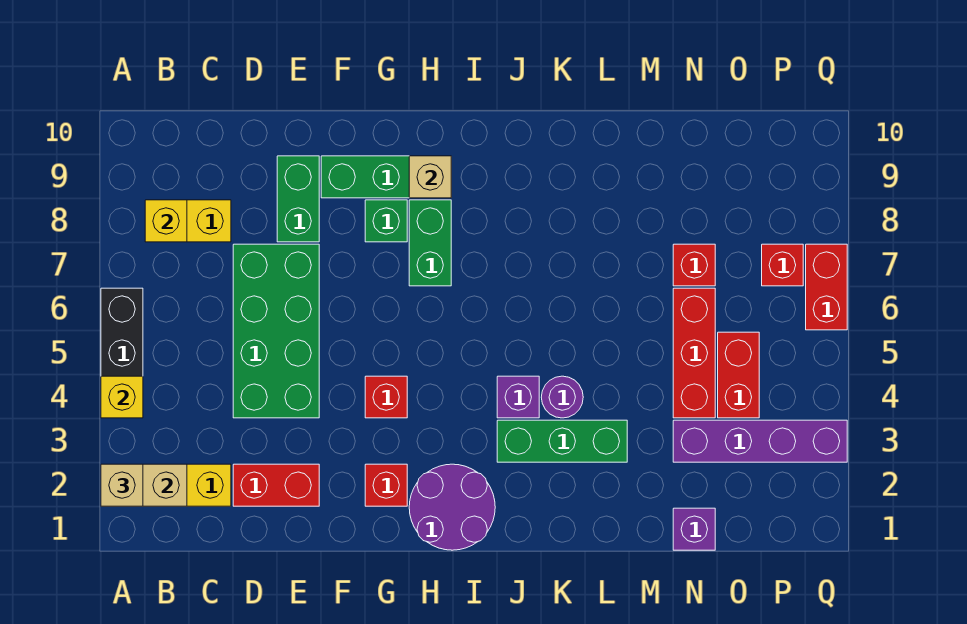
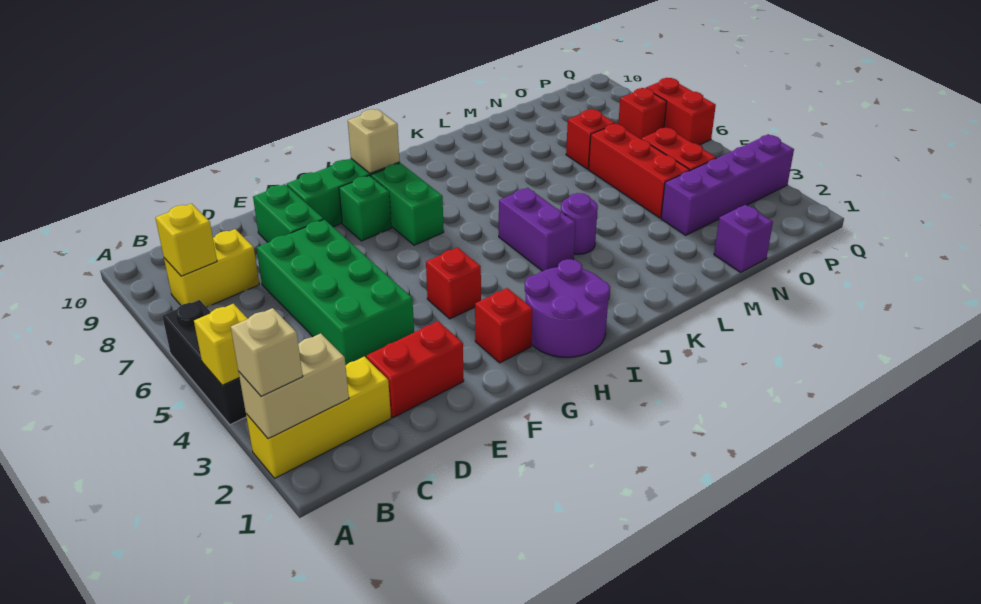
green 1x3 brick [497,420,627,462] -> none
purple 1x1 brick [497,376,539,418] -> purple 1x2 brick [499,188,576,271]

